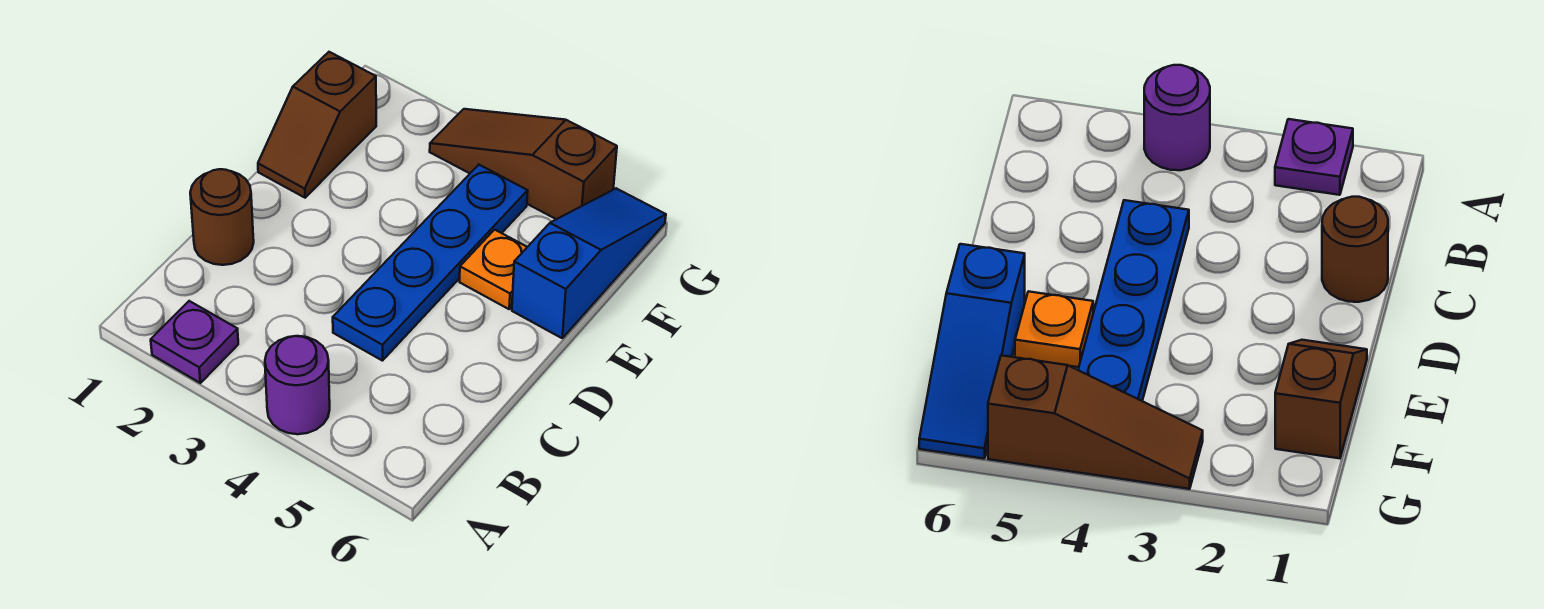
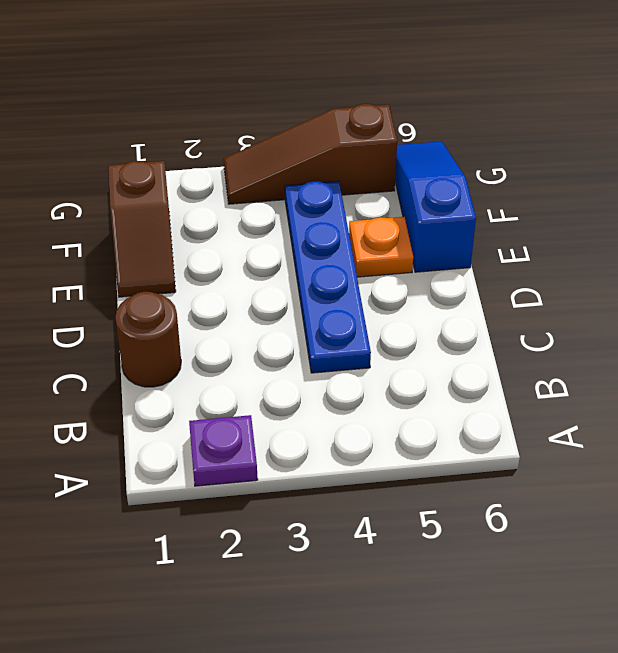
purple 1x1 round brick [265,336,330,434] -> none

